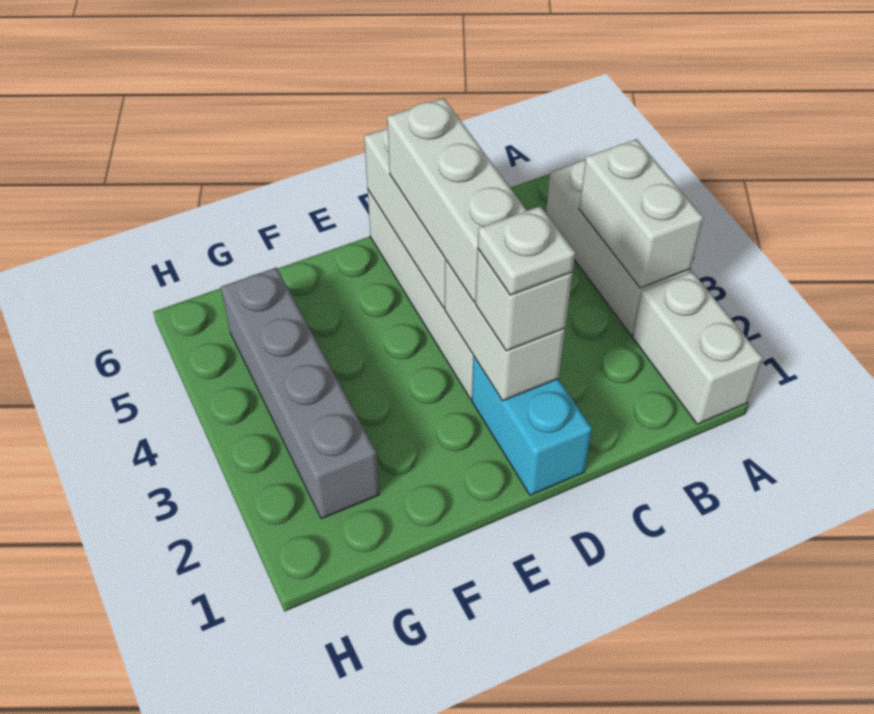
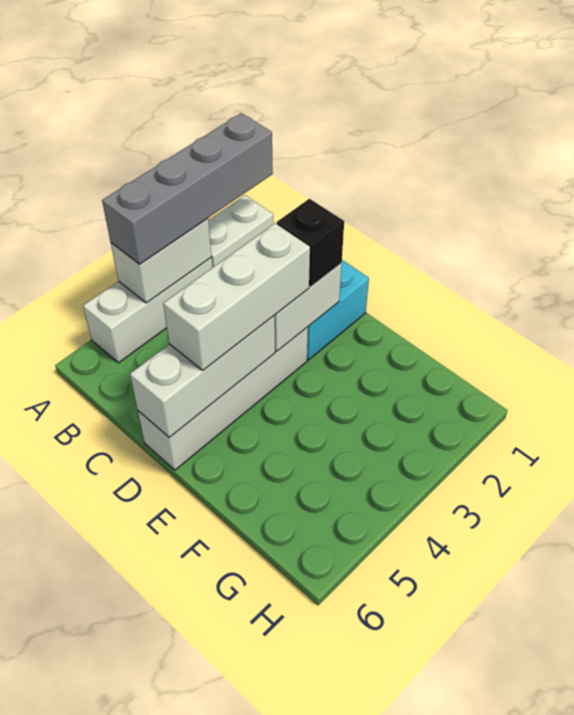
white 1x1 brick [476,249,572,351] -> black 1x1 brick [277,199,344,287]
white 1x1 plate [478,206,575,295] -> none
grey 1x4 brick [221,268,379,519] -> grey 1x4 brick moved to [102,113,273,264]

